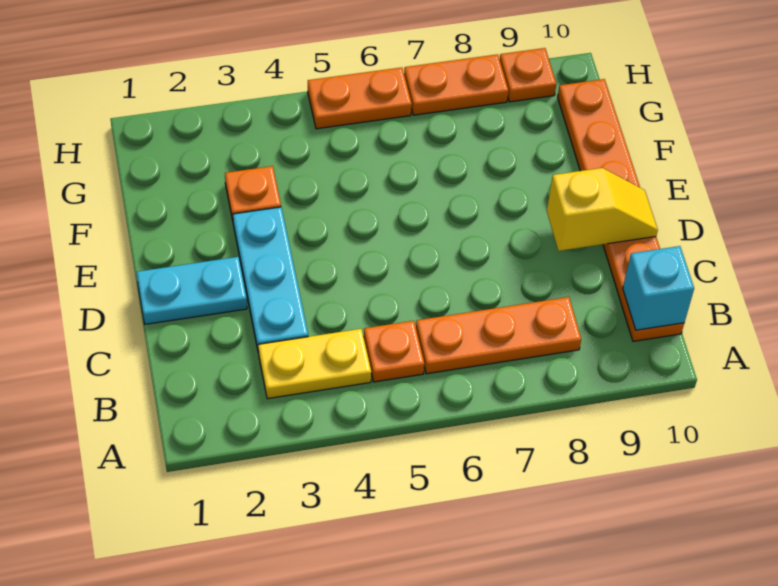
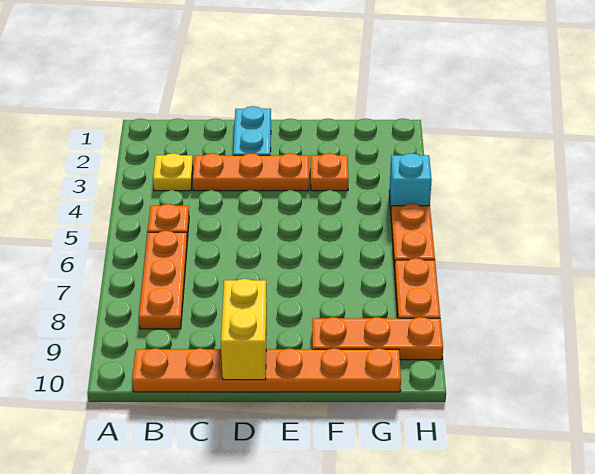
yellow 1x2 plate [258,329,371,399] -> yellow 1x1 plate [153,153,193,191]
cyan 1x1 brick [623,246,694,330] -> cyan 1x1 brick moved to [389,153,432,209]
cyan 1x3 plate [233,207,308,353] -> orange 1x3 plate [193,153,309,191]
yellow 1x2 slope [547,168,658,251] -> yellow 1x2 brick [221,279,267,380]
orange 1x1 plate [500,48,556,102] -> orange 1x3 plate [312,317,443,360]

